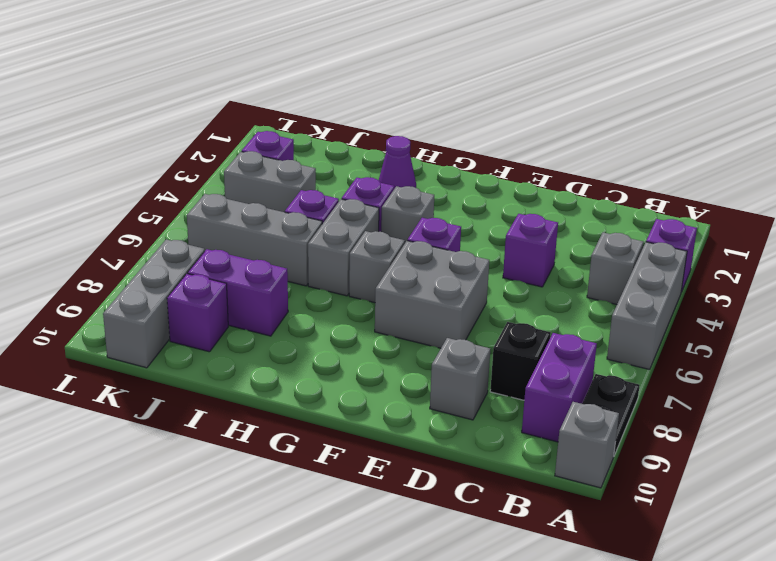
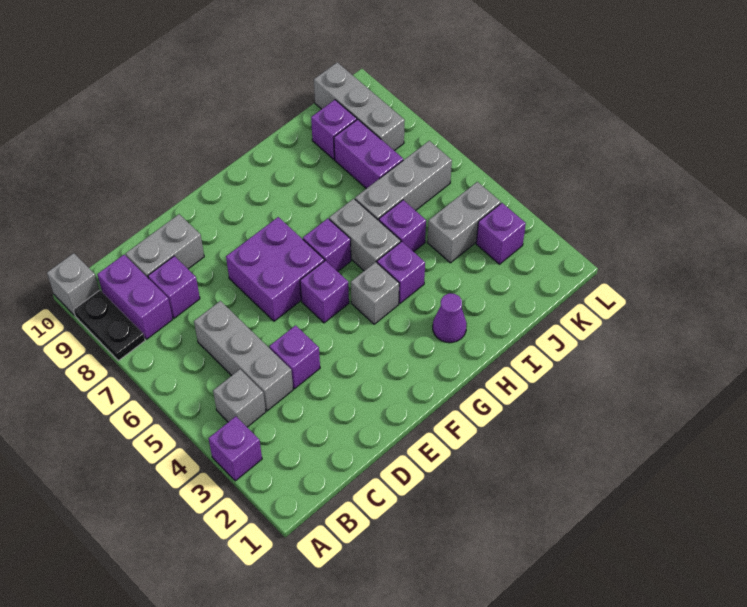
grey 1x3 brick [607,242,687,370] -> grey 1x3 brick moved to [194,301,293,411]
black 1x1 brick [490,322,551,400] -> purple 1x1 brick [148,256,200,318]
grey 1x1 brick [430,338,490,420] -> grey 1x2 brick [126,214,204,278]
grey 2x2 brick [375,241,489,348] -> purple 2x2 brick [226,217,324,321]
grey 1x1 brick [349,231,405,303] -> purple 1x1 brick [303,219,351,271]
purple 1x2 brick [188,249,288,336] -> purple 1x2 brick turned to [334,119,403,189]

